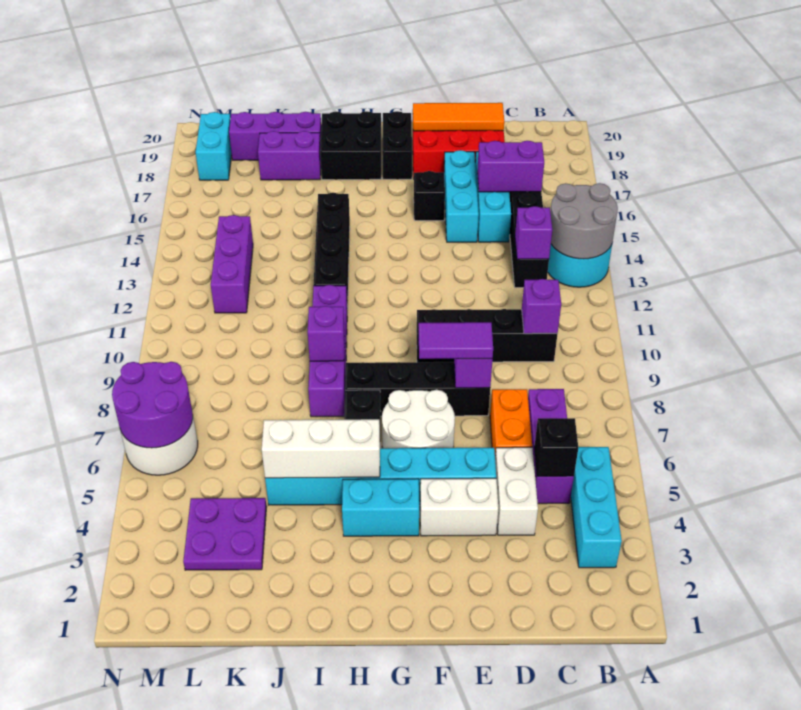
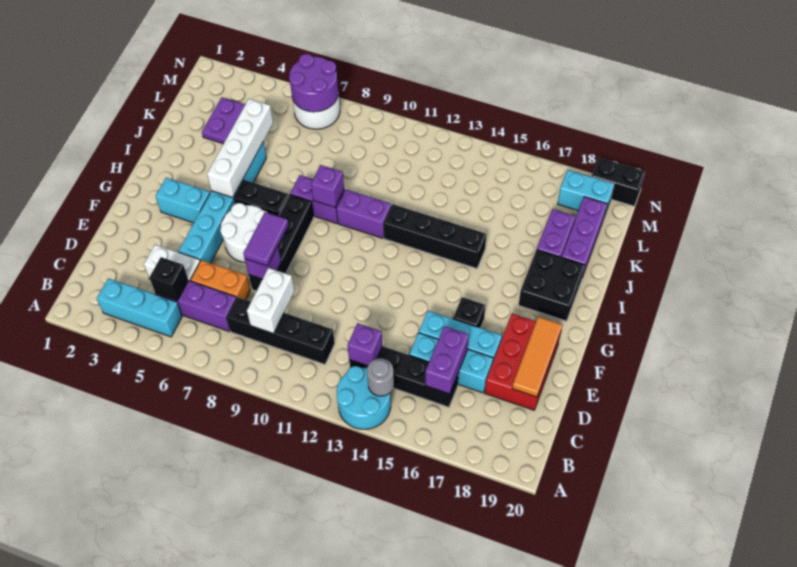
grey 2x2 round brick [550,183,618,259] -> grey 1x1 round brick [367,358,394,396]
black 1x4 brick [417,309,557,362] -> black 1x4 brick turned to [227,297,335,364]
purple 1x1 brick [522,279,561,334] -> none
white 1x2 brick [420,478,498,536] -> white 1x2 brick moved to [247,268,294,334]
cyan 1x2 brick [342,479,419,536] -> cyan 1x2 brick turned to [156,178,210,223]
black 1x2 brick [382,111,412,179] -> black 1x2 brick moved to [592,158,645,206]
white 1x3 brick [262,419,380,478] -> white 1x4 brick [207,99,273,198]
purple 1x3 brick [211,215,253,313] -> none

